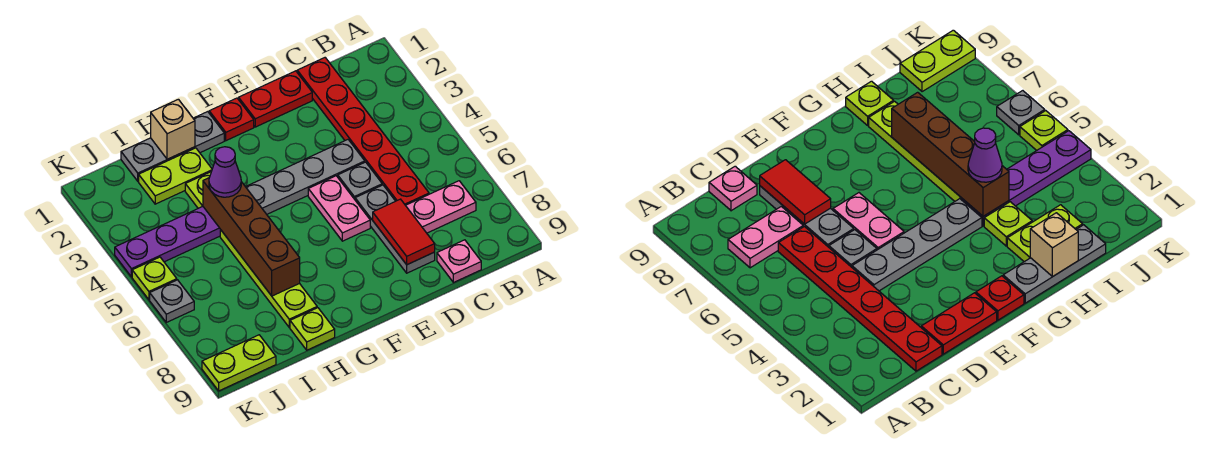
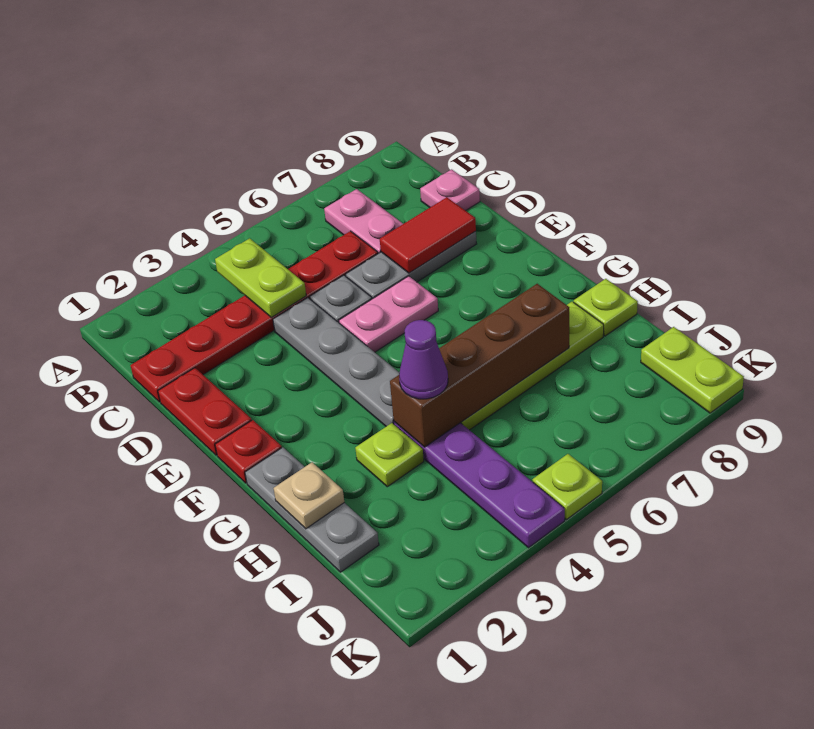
tan 1x1 brick [151,99,195,159] -> tan 1x1 plate [273,462,344,529]
lime 1x2 plate [139,148,212,204] -> lime 1x2 plate moved to [215,238,306,317]
grey 1x1 plate [150,280,194,322] -> none

